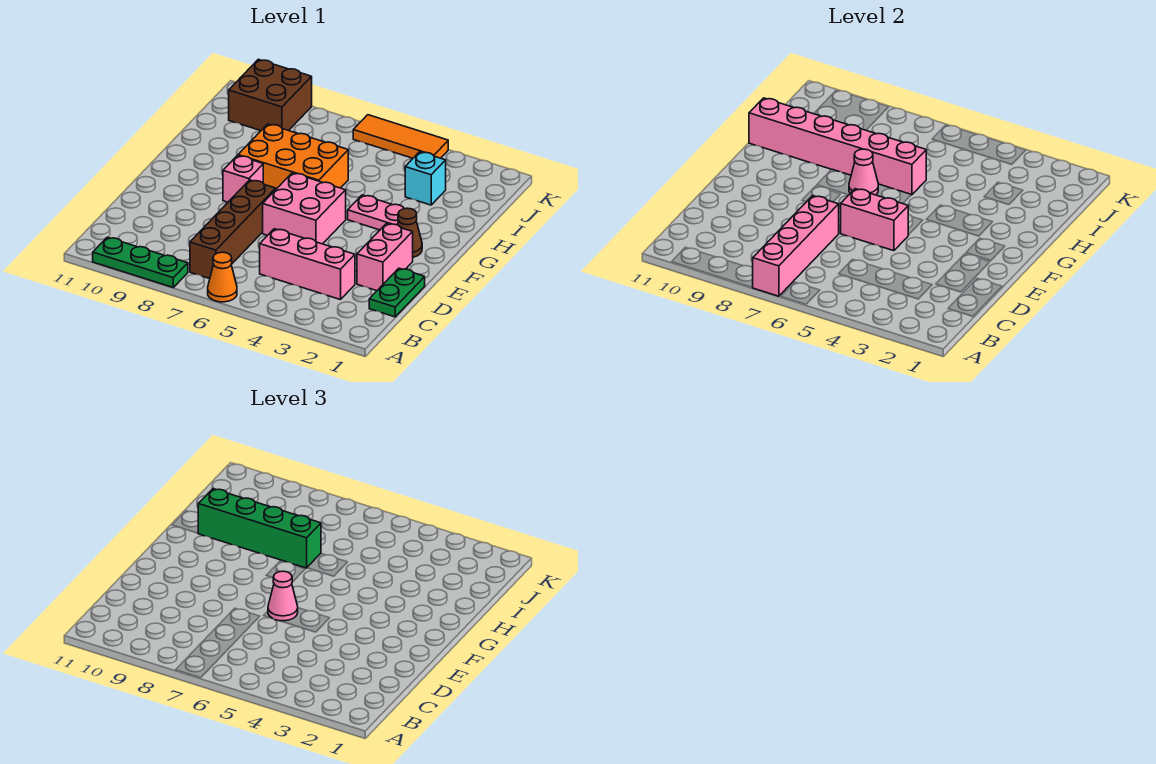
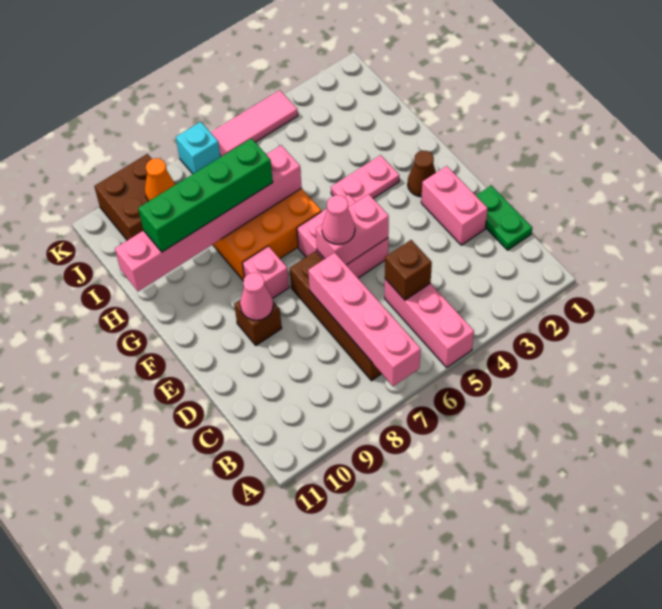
orange 1x1 cone [208,252,237,302] -> orange 1x1 cone moved to [145,158,175,201]
green 1x3 plate [93,237,188,287] -> none
pink 1x3 brick [260,229,355,300] -> pink 1x3 brick turned to [385,279,474,367]
none -> brown 1x1 brick [385,240,432,300]
none -> brown 1x1 brick [234,300,282,345]
pink 1x1 cone [849,149,878,195] -> pink 1x1 cone moved to [240,273,273,320]
cyan 1x1 brick [405,152,446,205] -> cyan 1x1 brick moved to [176,122,220,174]
orange 1x3 tile [353,115,448,158] -> pink 1x3 tile [211,90,298,157]

